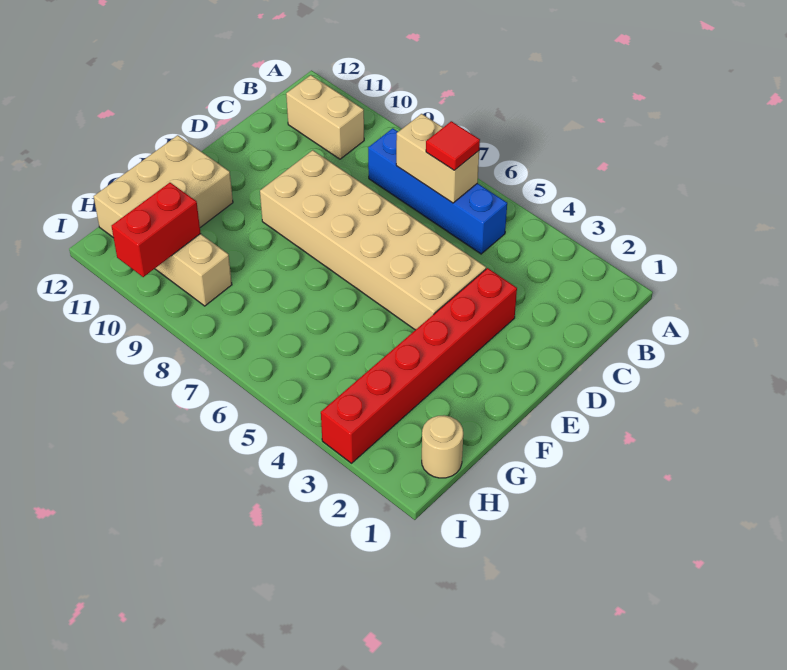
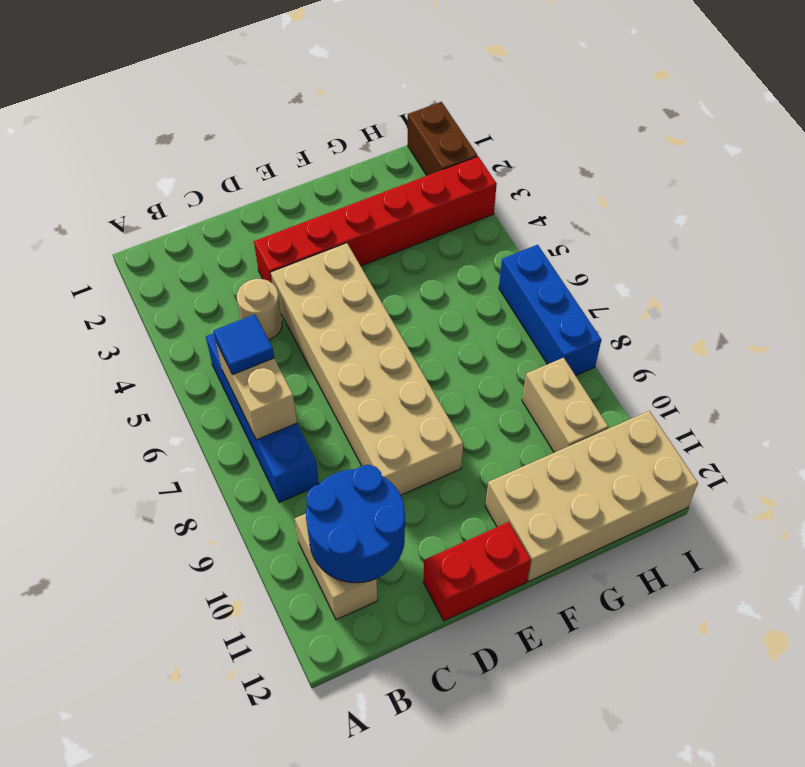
red 1x1 tile [426,121,480,170] -> blue 1x1 tile [214,314,274,375]
none -> blue 2x2 round brick [306,465,405,583]
tan 2x3 brick [94,135,233,237] -> tan 2x4 brick [485,411,698,581]
tan 1x1 round brick [422,415,463,478] -> tan 1x1 round brick moved to [237,279,282,340]
red 1x2 brick [112,183,201,277] -> red 1x2 brick moved to [423,522,531,621]
none -> brown 1x2 brick [408,102,477,175]
none -> blue 1x3 brick [499,245,601,376]

